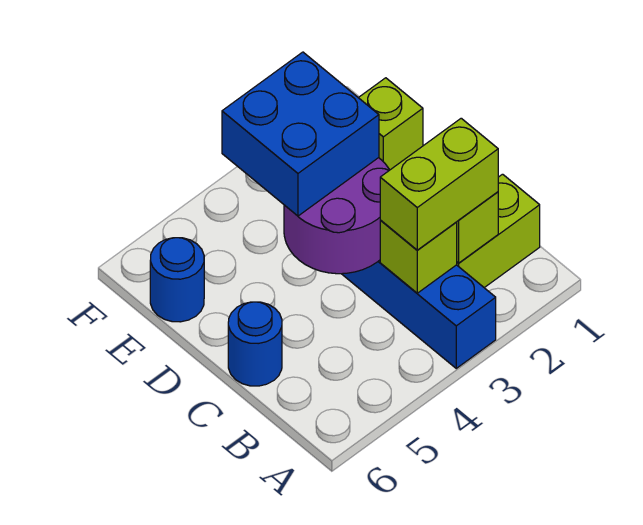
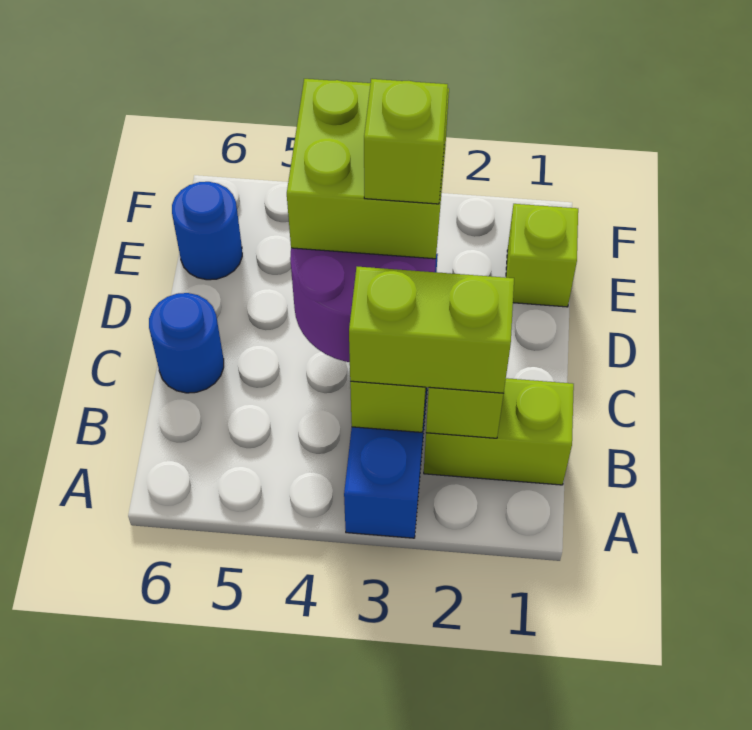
blue 2x2 brick [222,52,379,216] -> lime 2x2 brick [287,79,449,259]
none -> lime 1x1 brick [364,79,448,204]

